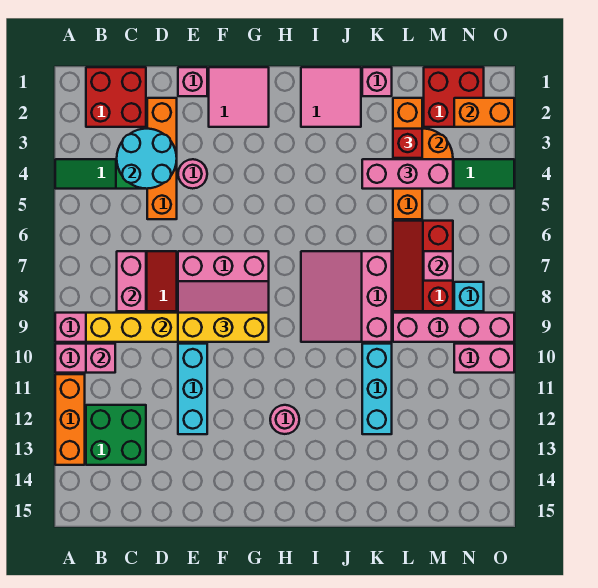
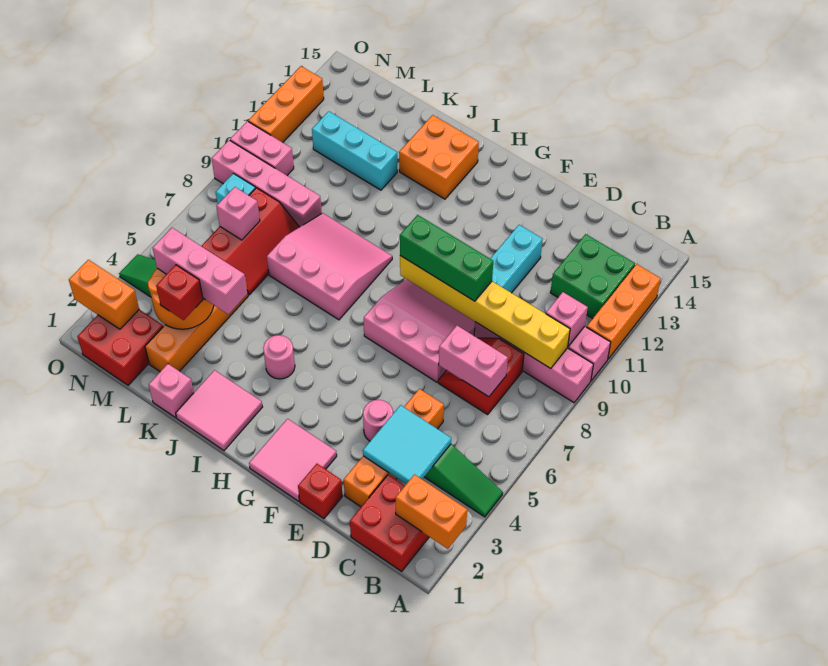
none -> orange 1x2 brick [396,474,467,549]
cyan 2x2 round brick [117,129,177,189] -> cyan 2x2 tile [363,405,451,484]
pink 1x2 brick [117,251,146,311] -> pink 1x2 brick turned to [439,326,508,397]
pink 1x1 brick [178,67,207,96] -> red 1x1 brick [298,464,343,519]
yellow 1x3 brick [178,313,269,342] -> green 1x3 brick [400,215,493,301]
pink 1x1 round brick [270,405,299,434] -> pink 1x1 round brick moved to [263,335,295,379]
pink 3x3 slope [301,251,392,342] -> pink 3x3 slope turned to [267,213,392,320]
none -> orange 2x2 brick [399,115,479,199]
cyan 1x3 brick [362,344,392,434] -> cyan 1x3 brick turned to [312,111,397,190]
none -> orange 1x3 brick [248,66,324,142]

